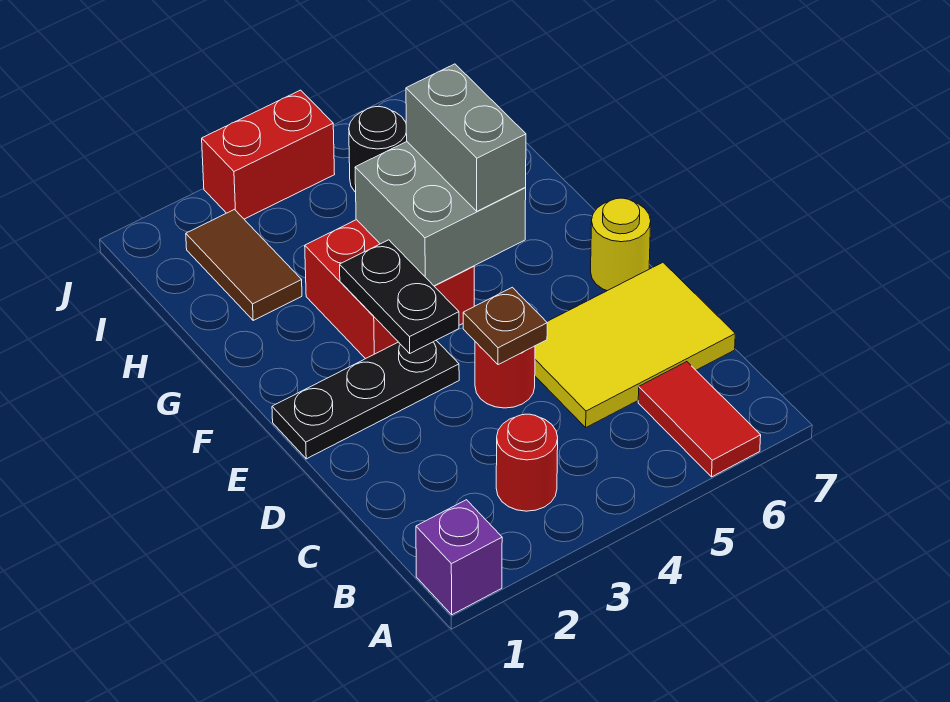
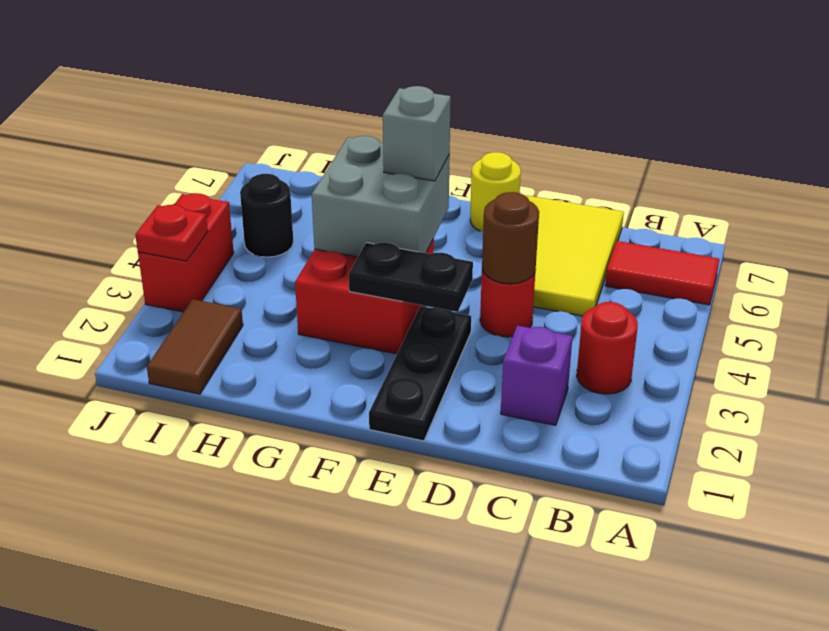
purple 1x1 brick [416,500,502,615] -> purple 1x1 brick moved to [501,326,572,425]
brown 1x1 plate [463,287,547,365] -> brown 1x1 round brick [482,192,539,284]
grey 1x2 brick [406,64,526,211] -> grey 1x1 brick [383,86,451,181]
brown 1x2 tile [186,210,302,320] -> brown 1x2 tile turned to [147,299,243,394]
none -> red 1x1 plate [135,205,208,261]

